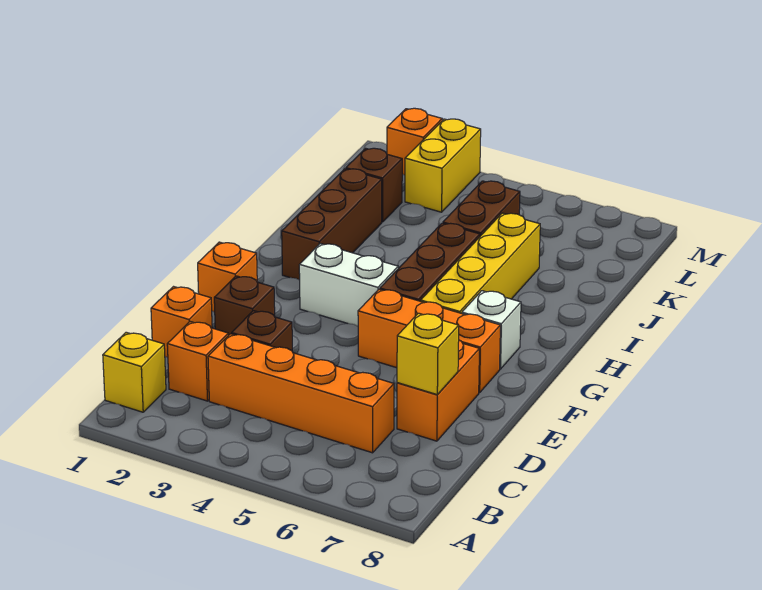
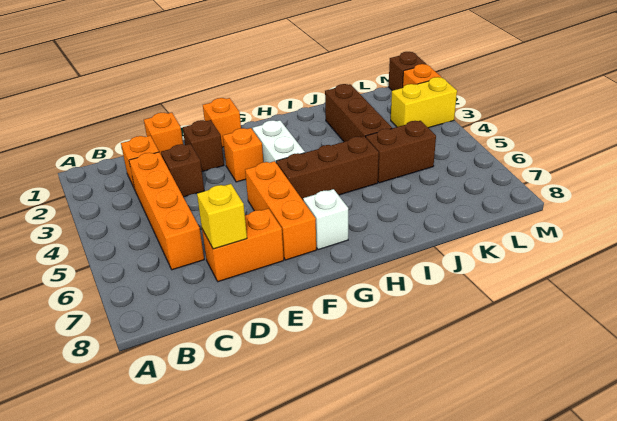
yellow 1x1 brick [103,332,166,412] -> none
none -> orange 1x1 brick [223,128,263,182]
yellow 1x4 brick [421,213,540,313] -> none
brown 1x3 brick [282,169,382,280] -> brown 1x3 brick turned to [325,84,392,142]
brown 1x1 brick [346,148,402,222] -> brown 1x1 brick moved to [389,52,427,91]

